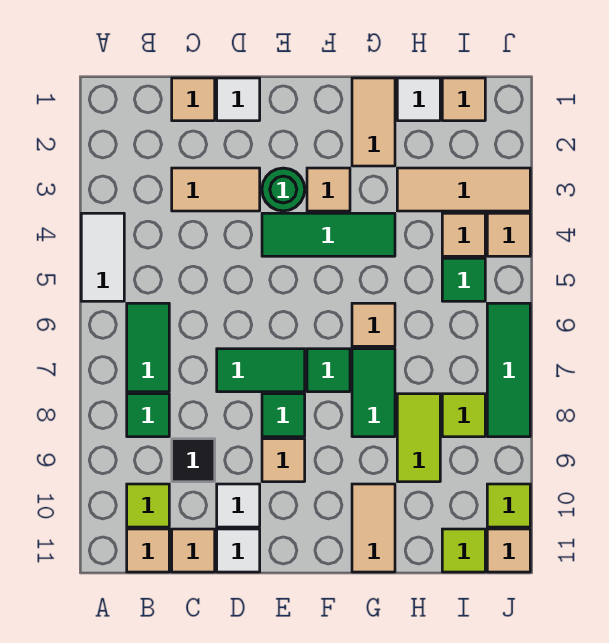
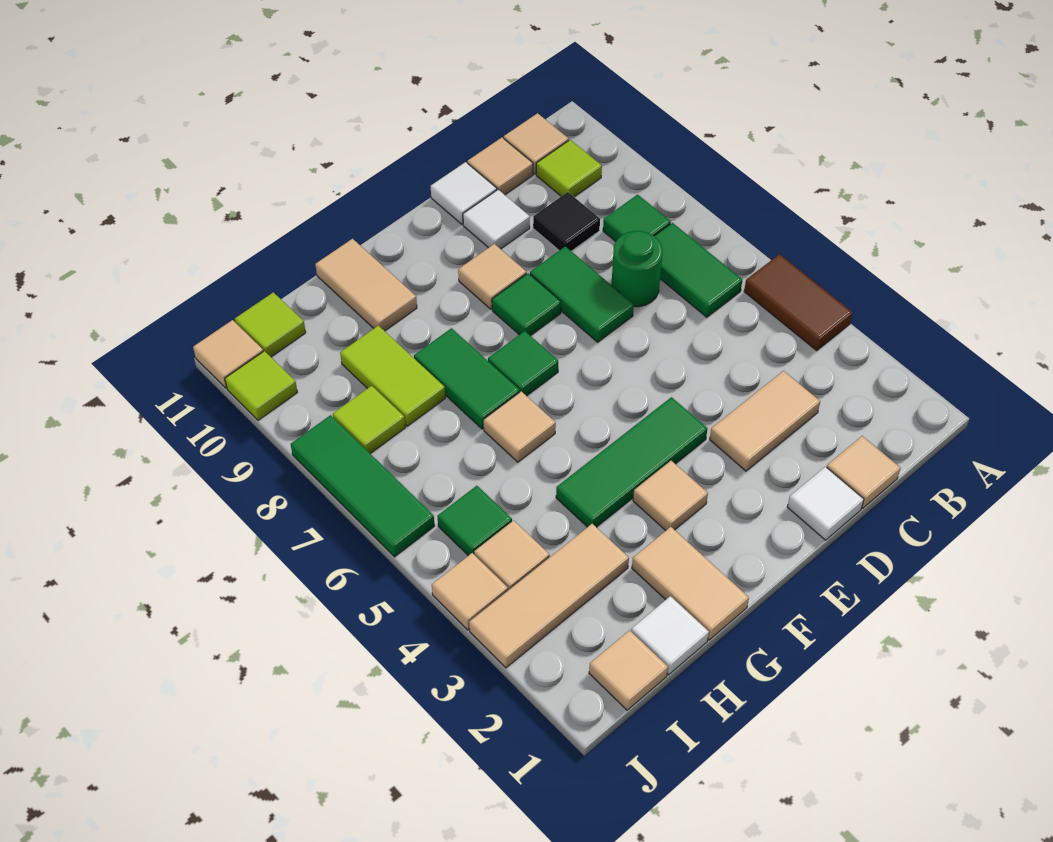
white 1x2 tile [81,213,124,301] -> brown 1x2 tile [744,254,853,351]
green 1x2 tile [217,349,305,392] -> green 1x2 tile turned to [530,246,634,342]
green 1x1 round brick [262,168,305,211] -> green 1x1 round brick moved to [612,231,662,307]

